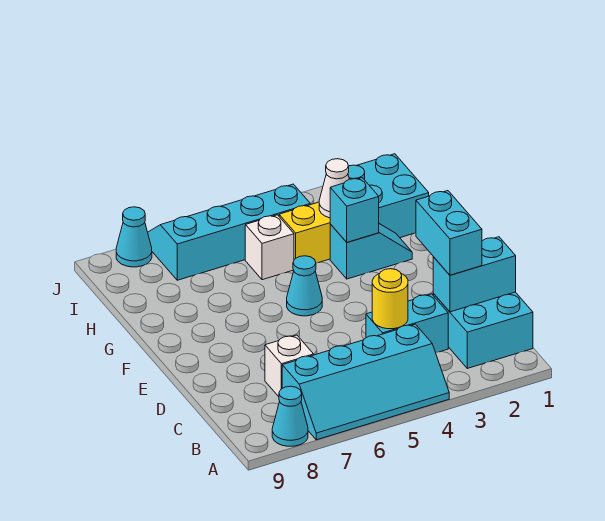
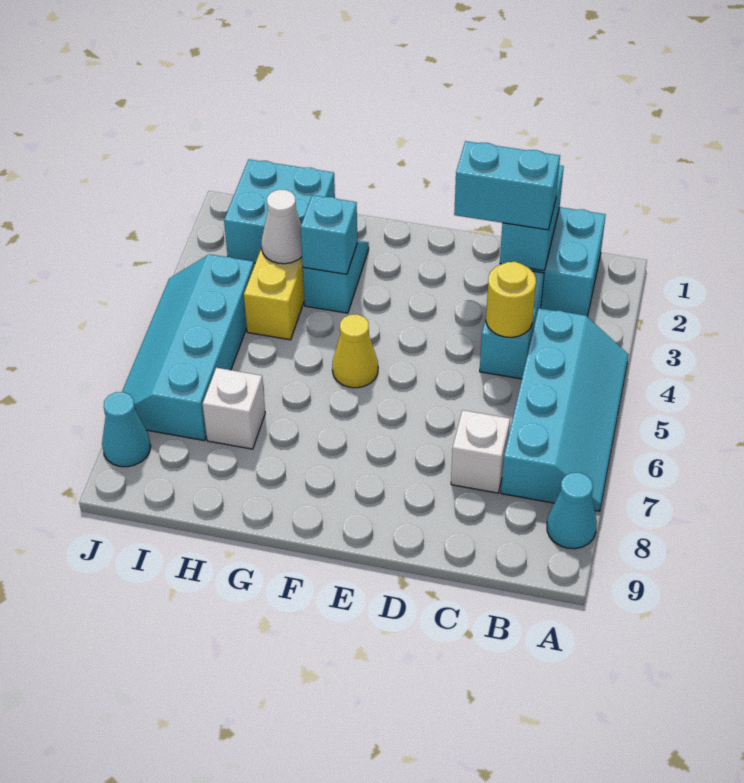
cyan 1x1 cone [287,256,322,316] -> yellow 1x1 cone [332,314,378,388]
white 1x1 brick [245,215,294,280] -> white 1x1 brick moved to [203,368,265,449]

